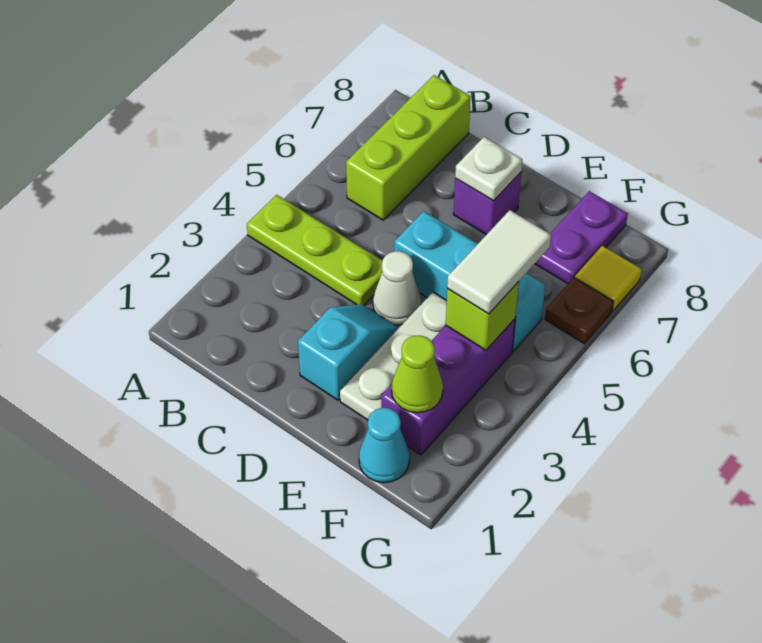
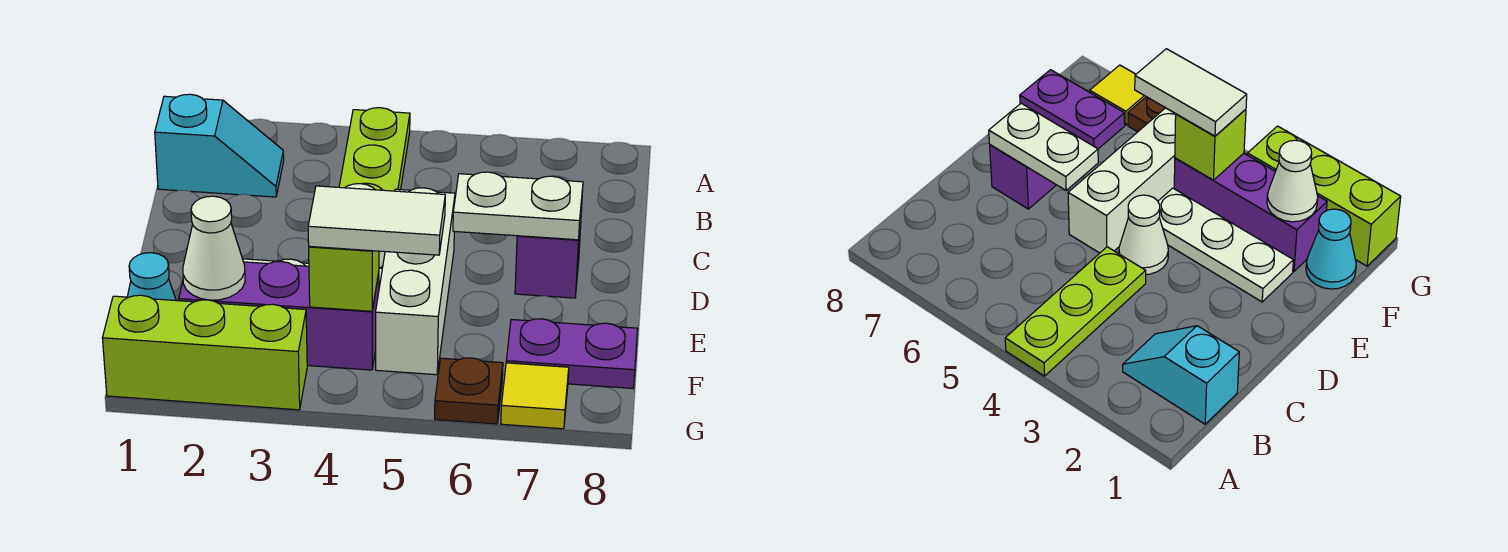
lime 1x3 brick [346,75,471,220] -> lime 1x3 brick moved to [102,295,307,410]
cyan 1x2 slope [298,304,399,400] -> cyan 1x2 slope moved to [155,94,284,197]
cyan 1x3 brick [394,211,545,351] -> white 1x3 brick [376,188,455,375]
white 1x1 plate [455,137,522,201] -> white 1x2 plate [453,172,583,240]
lime 1x1 cone [392,335,443,413] -> white 1x1 cone [183,196,245,300]

